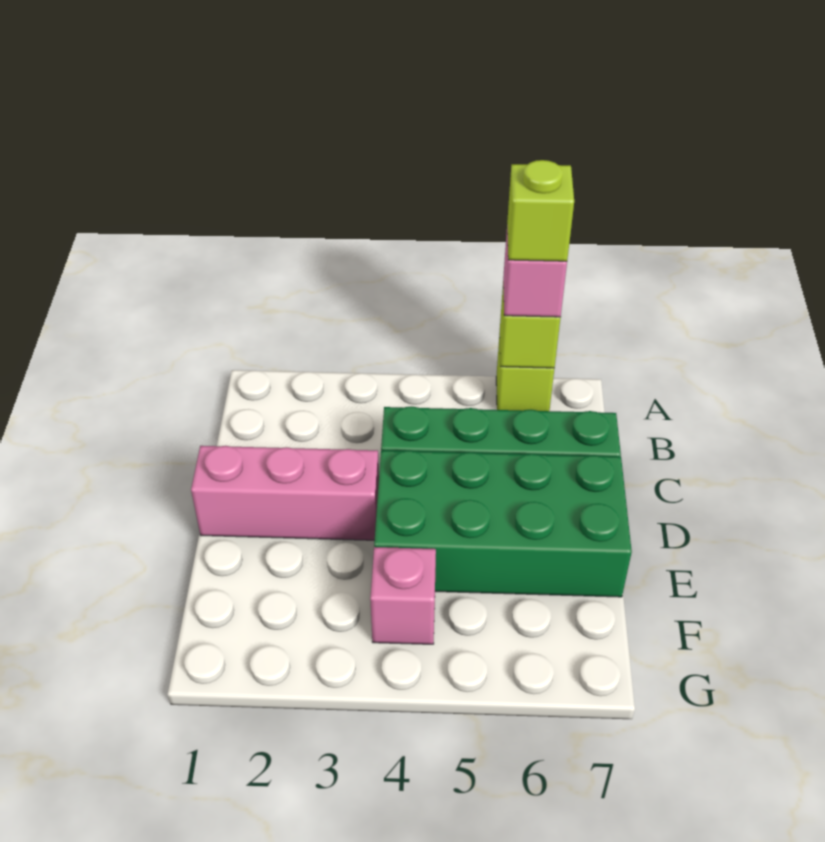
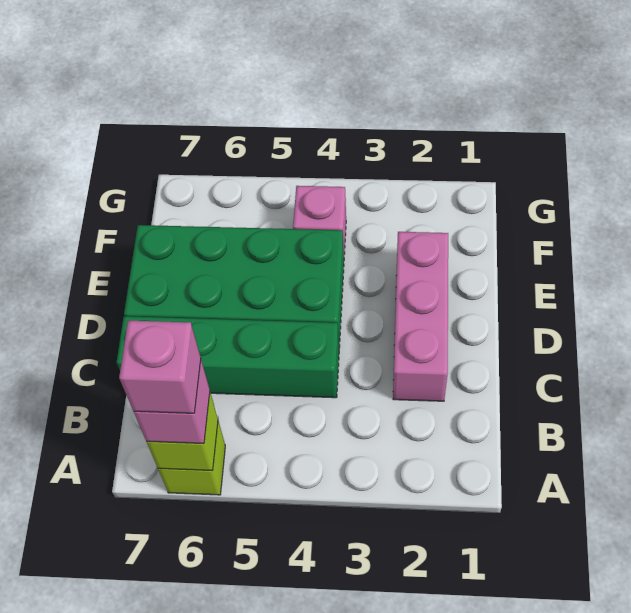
lime 1x1 brick [507,160,574,261] -> pink 1x1 brick [119,321,201,413]
pink 1x3 brick [191,446,379,540] -> pink 1x3 brick turned to [393,232,448,401]

